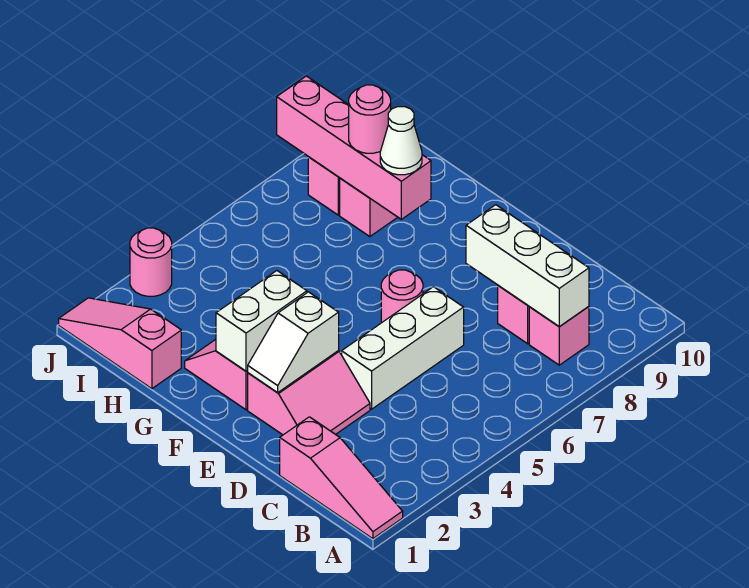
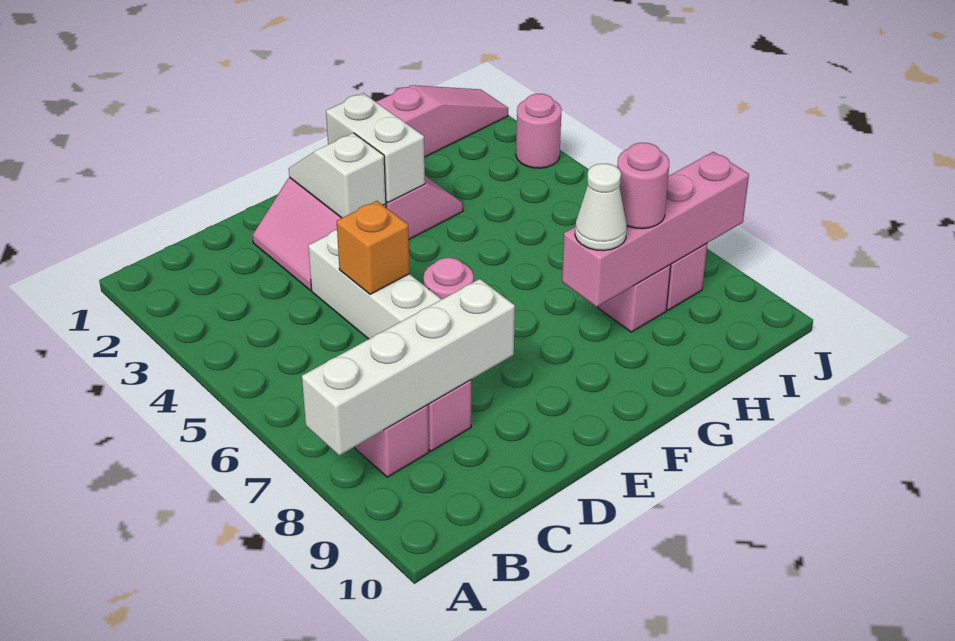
pink 1x3 slope [280,417,403,539] -> none
white 1x3 brick [466,205,589,327] -> white 1x4 brick [302,279,515,456]
none -> orange 1x1 brick [337,201,410,294]

